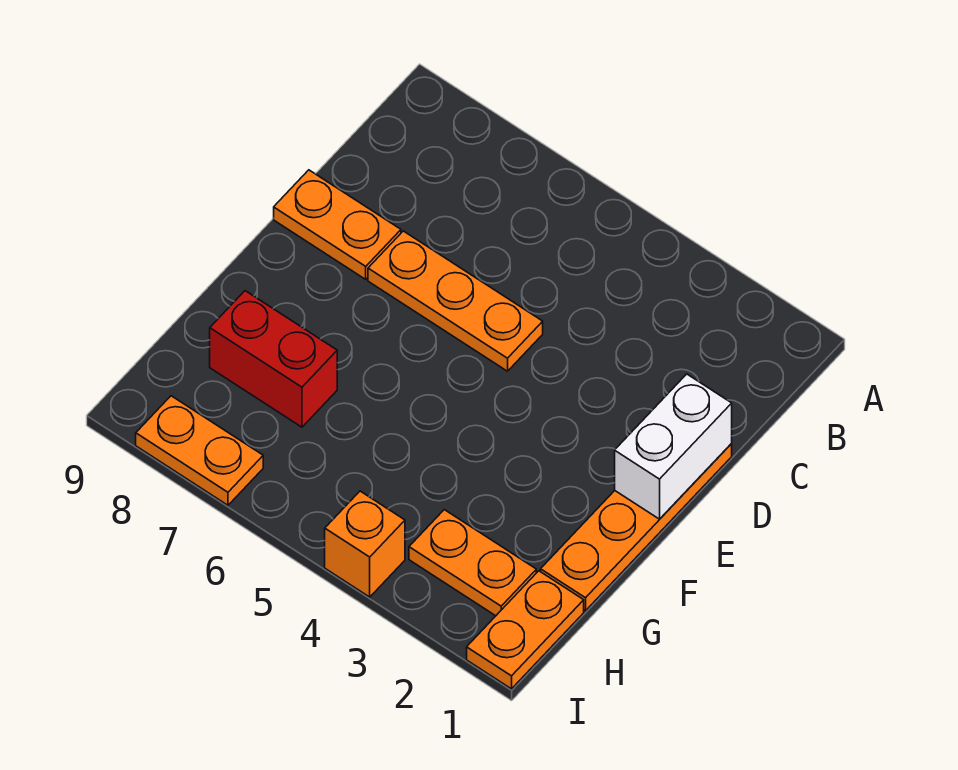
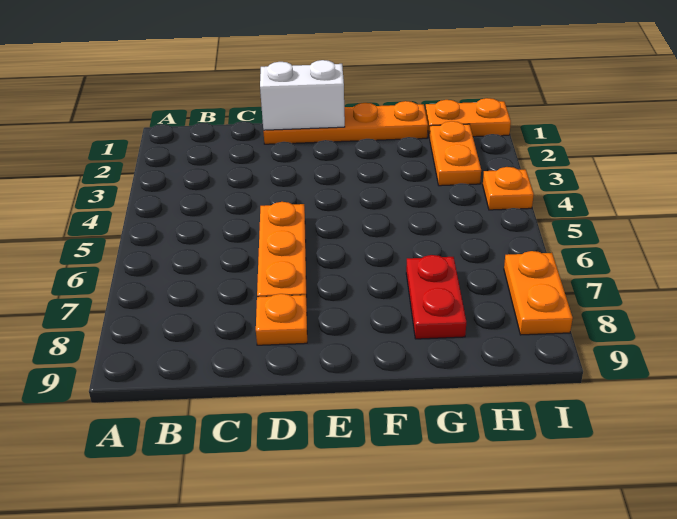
orange 1x2 plate [274,170,401,279] -> orange 1x1 plate [256,294,307,345]
red 1x2 brick [210,291,337,427] -> red 1x2 plate [406,255,466,339]
orange 1x1 brick [325,491,405,597] -> orange 1x1 plate [483,167,534,210]

